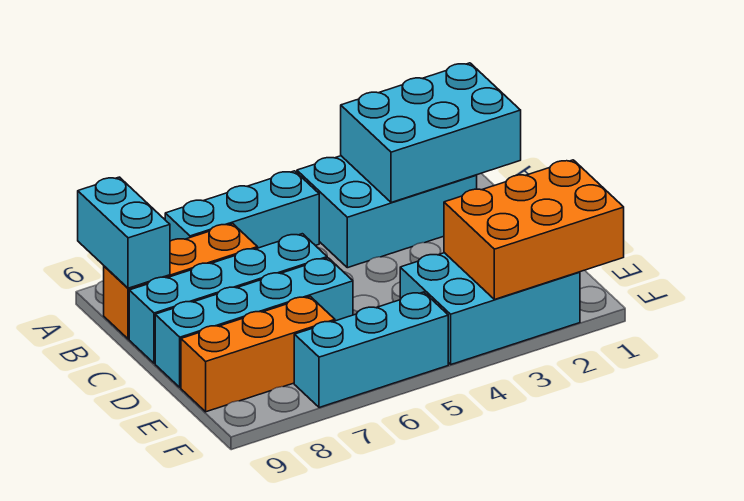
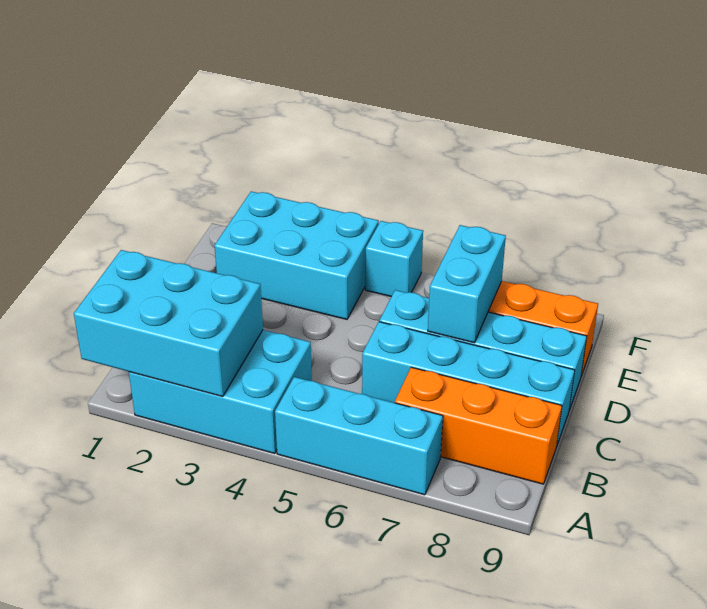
cyan 1x2 brick [78,177,170,288] -> cyan 1x2 brick moved to [428,225,506,343]
orange 2x3 brick [444,160,624,300] -> none
cyan 1x3 brick [294,292,448,407] -> cyan 1x1 brick [365,221,423,297]

